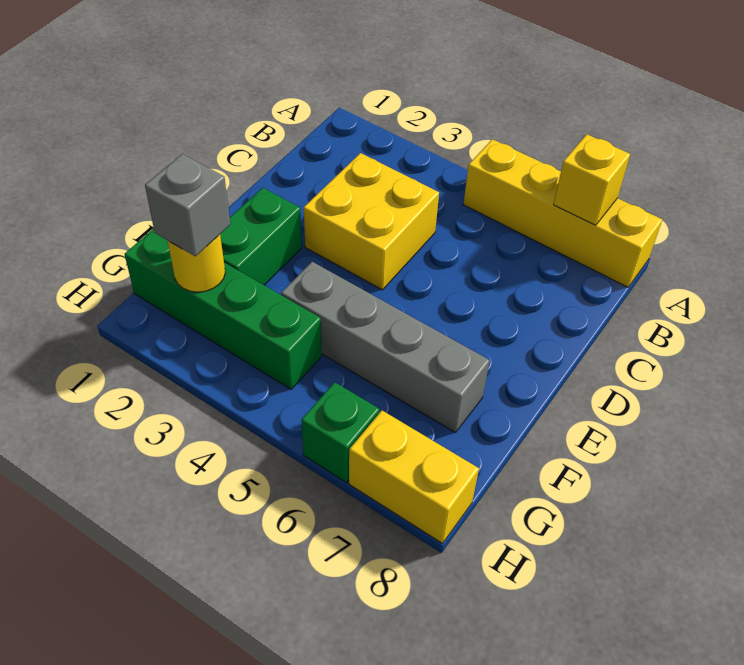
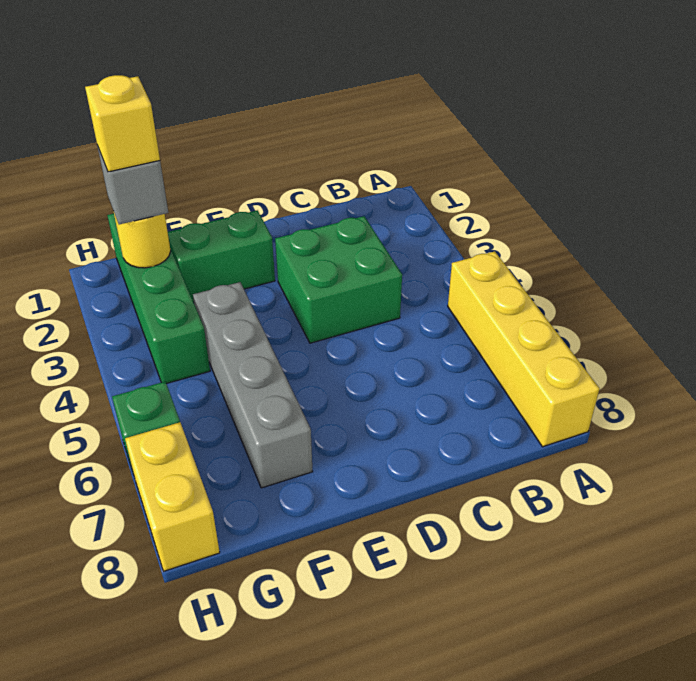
yellow 1x1 brick [554,134,630,225] -> yellow 1x1 brick moved to [85,75,160,172]
yellow 2x2 brick [304,153,439,290] -> green 2x2 brick [275,216,402,343]

